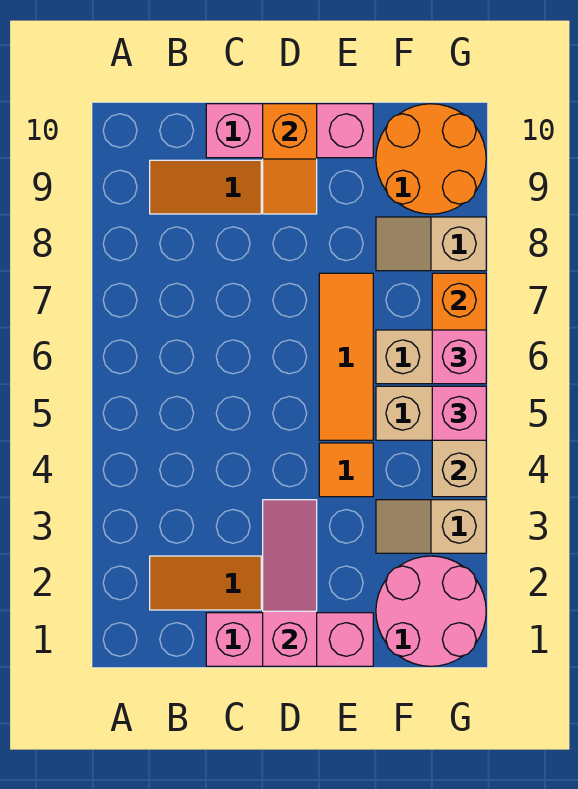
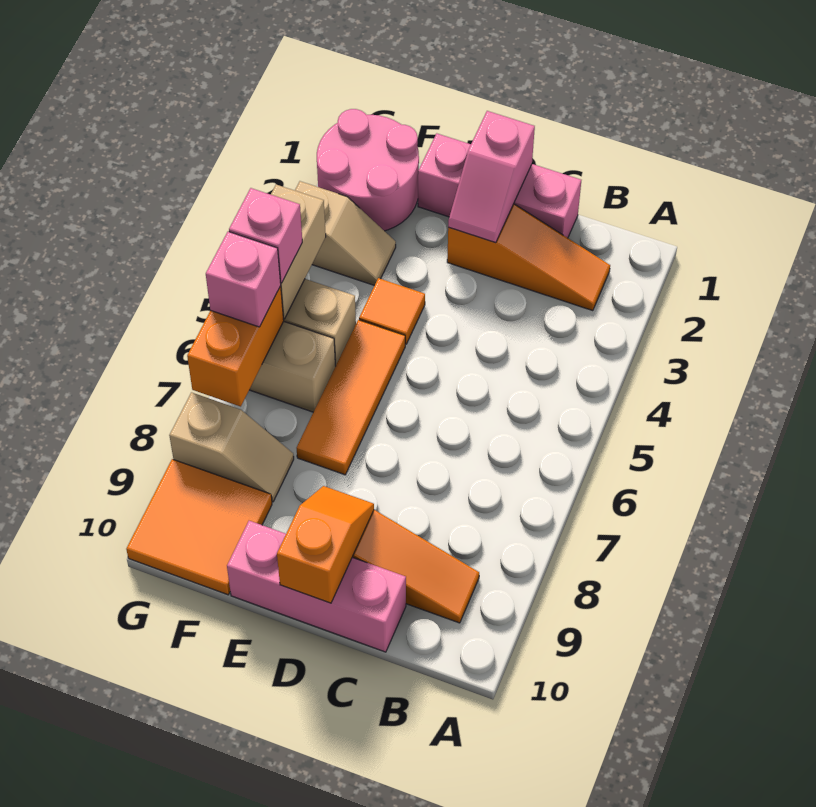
pink 1x3 slope [263,500,317,666] -> pink 1x2 slope [448,111,535,243]
orange 2x2 round brick [376,104,486,214] -> orange 2x2 tile [126,459,272,595]

